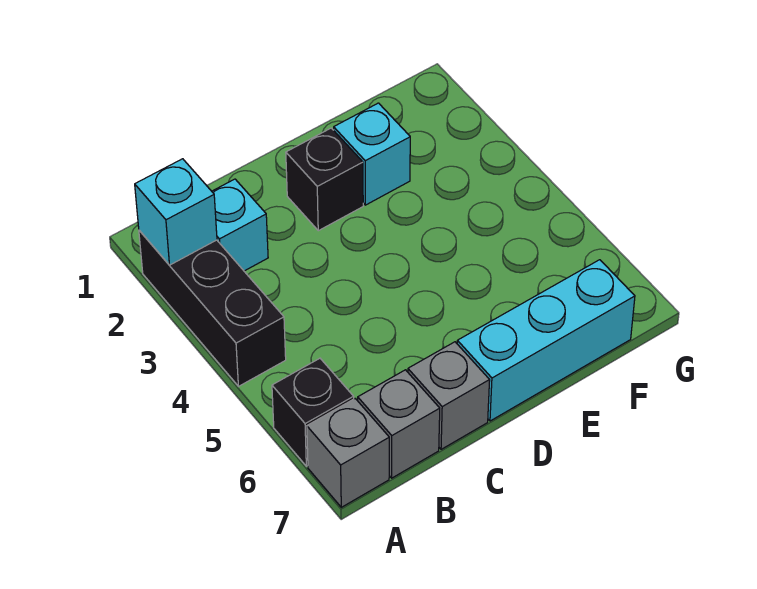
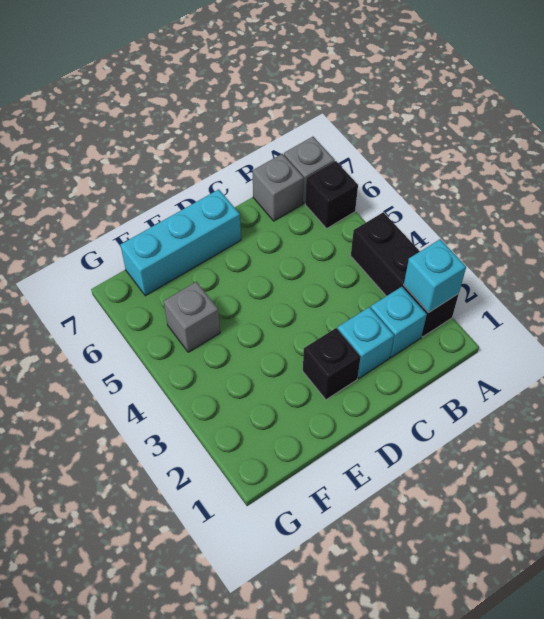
grey 1x1 brick [408,342,490,449] -> grey 1x1 brick moved to [164,282,220,352]
cyan 1x1 brick [334,103,410,205] -> cyan 1x1 brick moved to [338,307,394,378]

